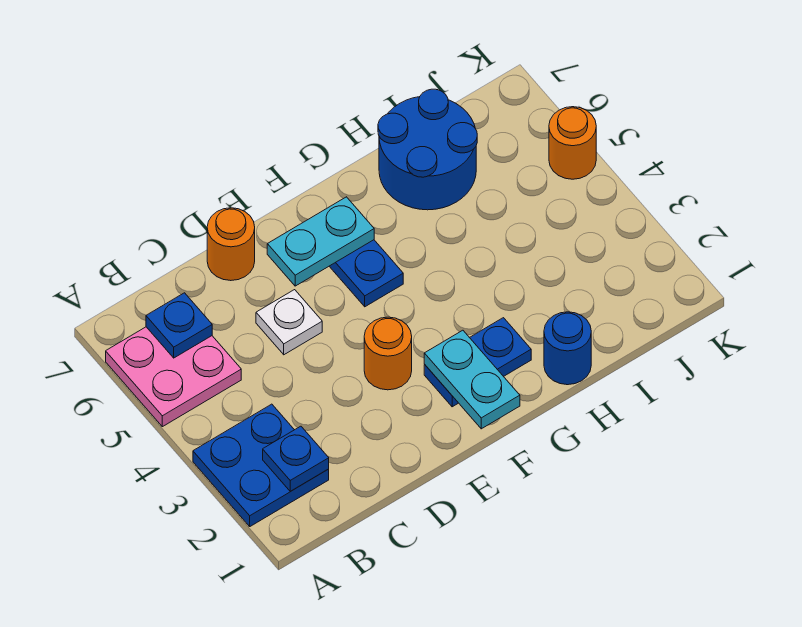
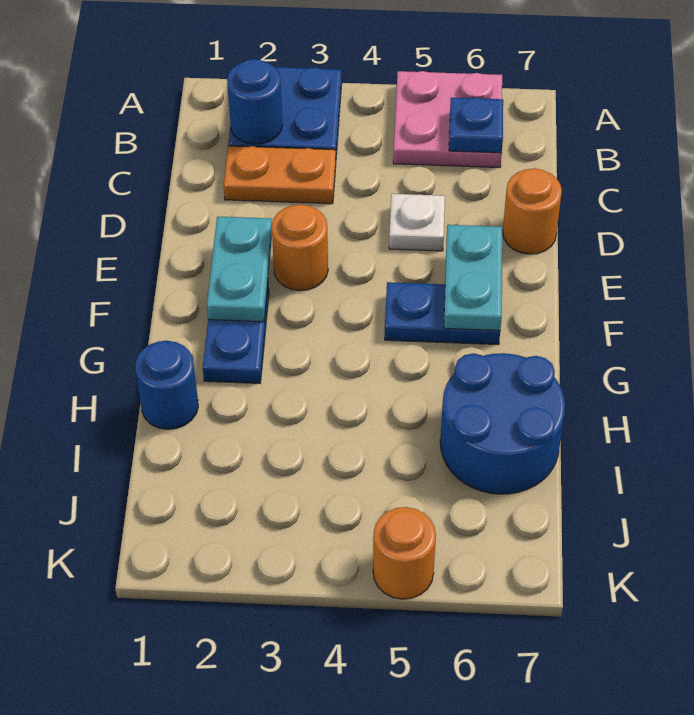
blue 1x1 plate [263,426,329,491] -> blue 1x1 round brick [227,59,282,144]
none -> orange 1x2 plate [224,146,336,204]
cyan 1x2 plate [424,330,520,429] -> cyan 1x2 plate turned to [207,217,272,322]

